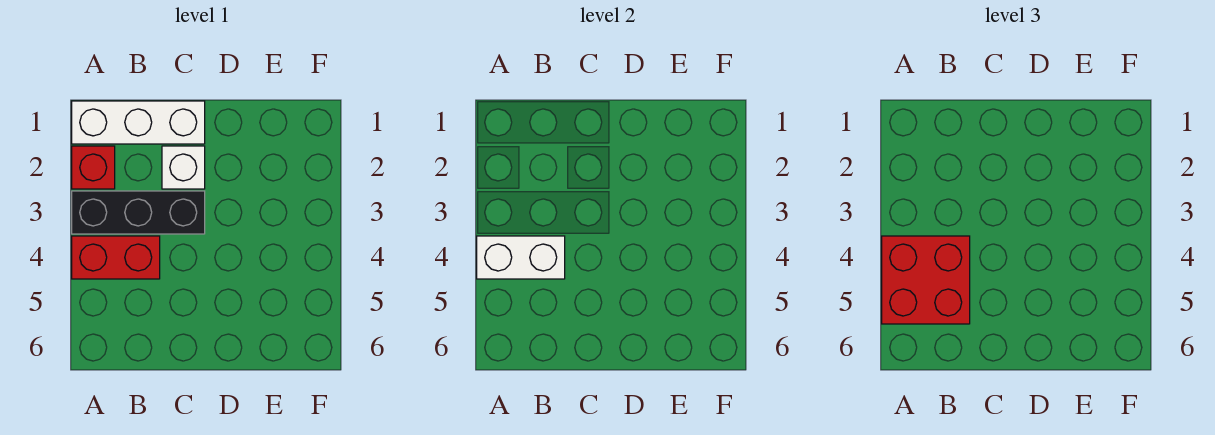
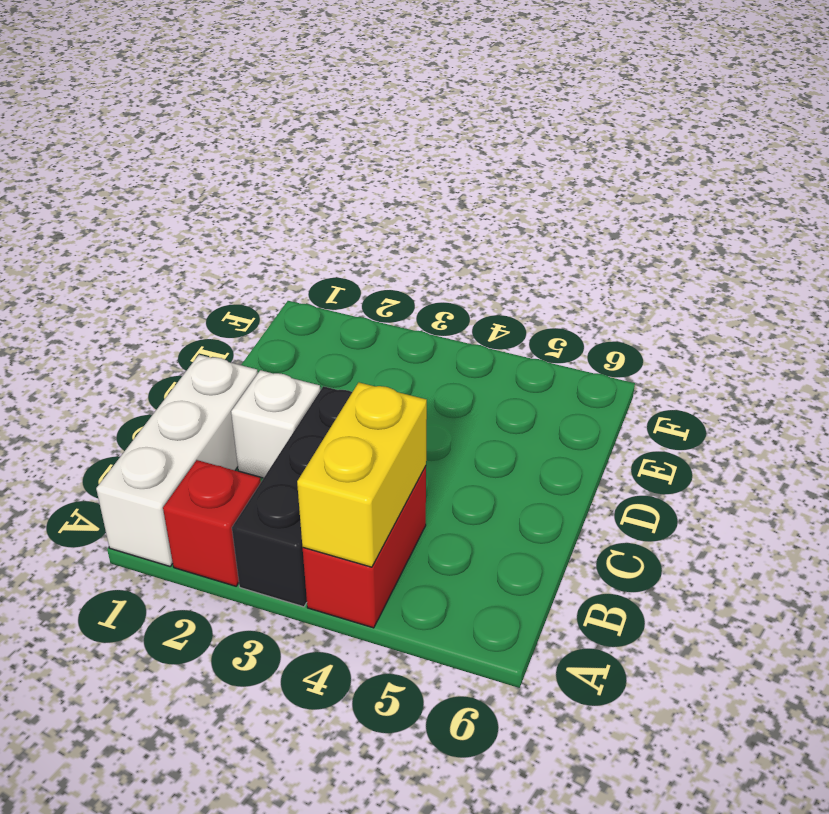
white 1x2 brick [477,236,565,279] -> yellow 1x2 brick [297,383,427,567]
red 2x2 brick [882,236,970,324] -> none

